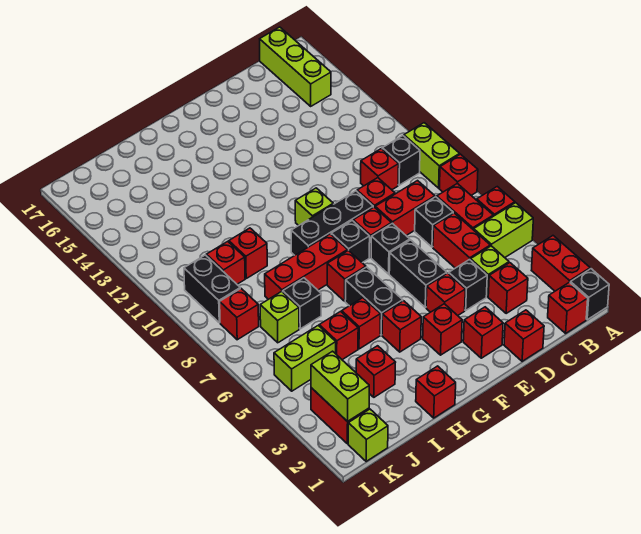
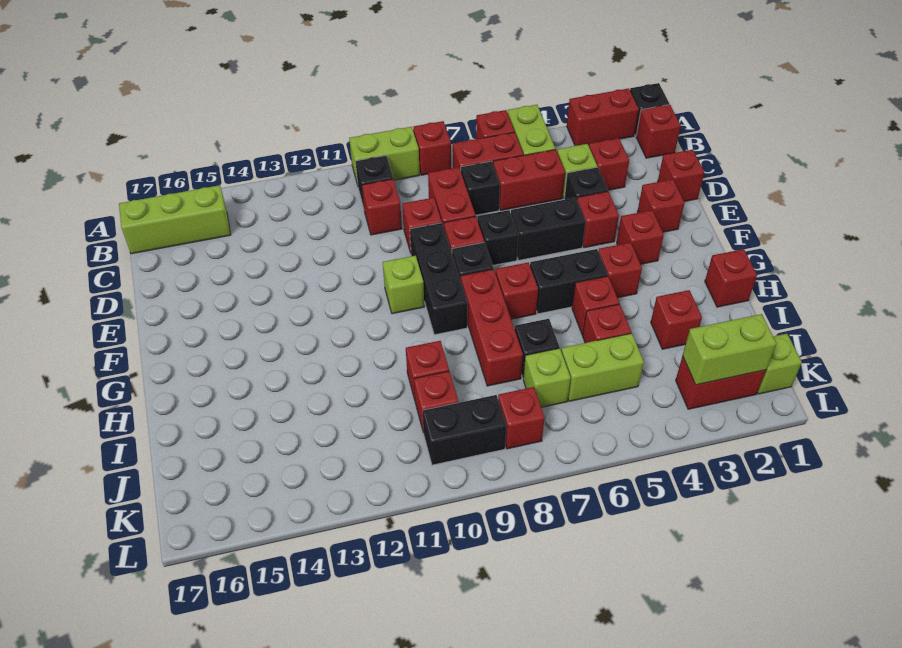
lime 1x2 brick [274,326,336,391] -> lime 1x2 brick turned to [561,333,644,401]

